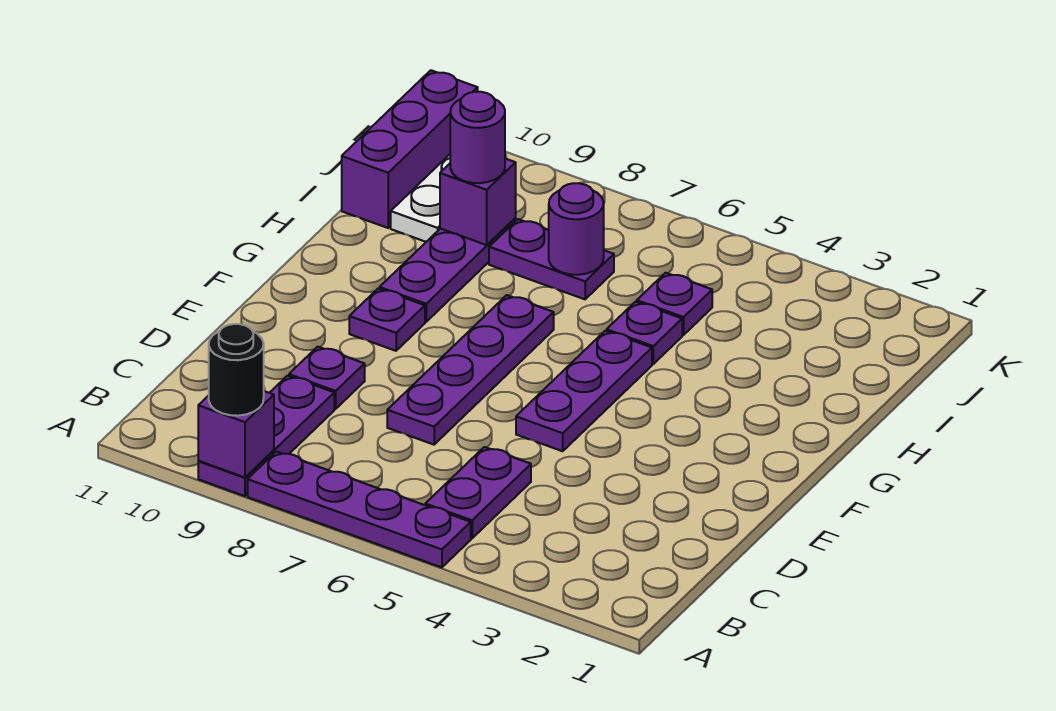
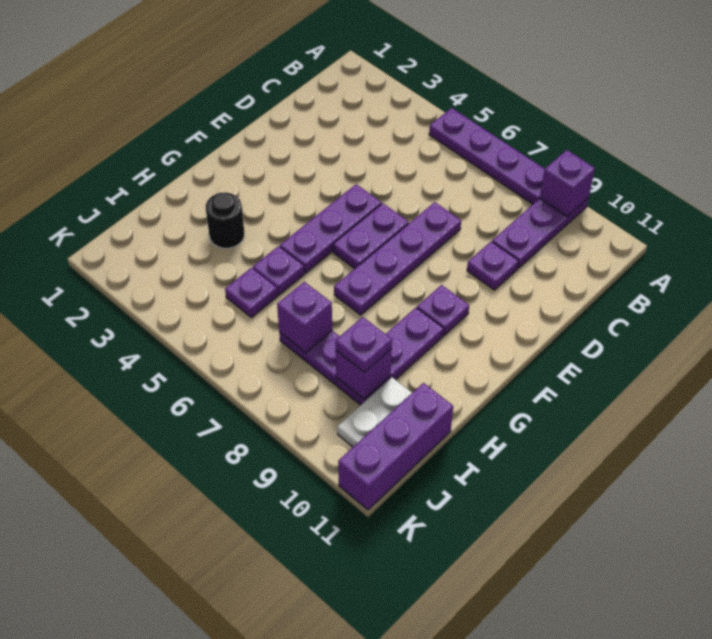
black 1x1 round brick [209,324,264,416] -> black 1x1 round brick moved to [206,193,244,248]
purple 1x2 plate [425,447,531,538] -> purple 1x2 plate moved to [333,203,409,269]
purple 1x1 round brick [549,183,604,275] -> purple 1x1 brick [277,282,332,353]
purple 1x1 round brick [450,92,505,183] -> purple 1x1 plate [335,317,392,372]

